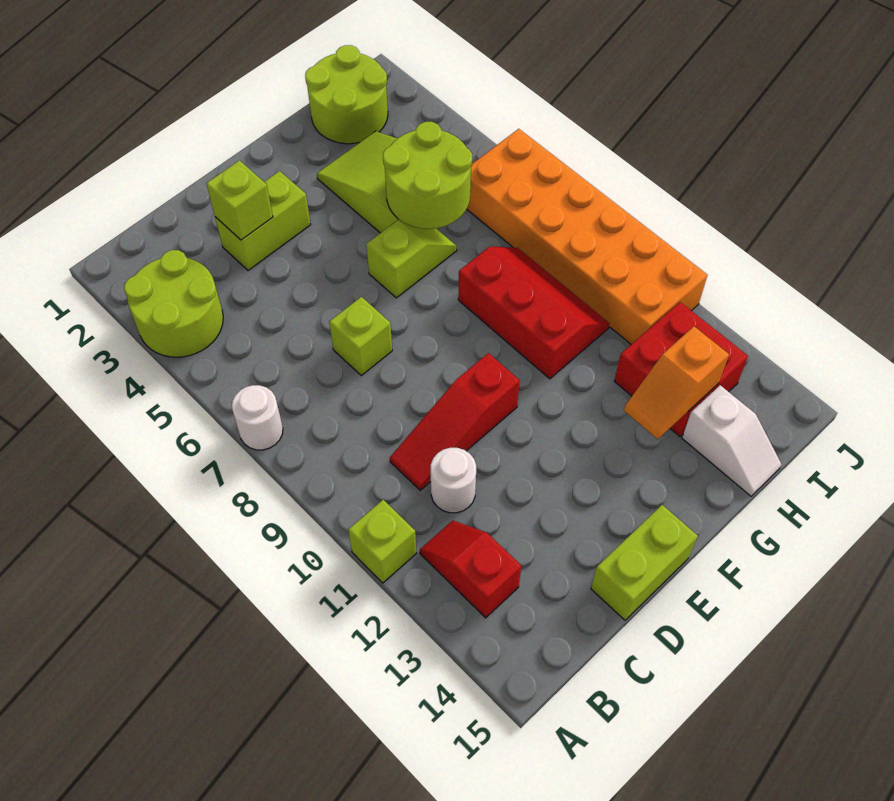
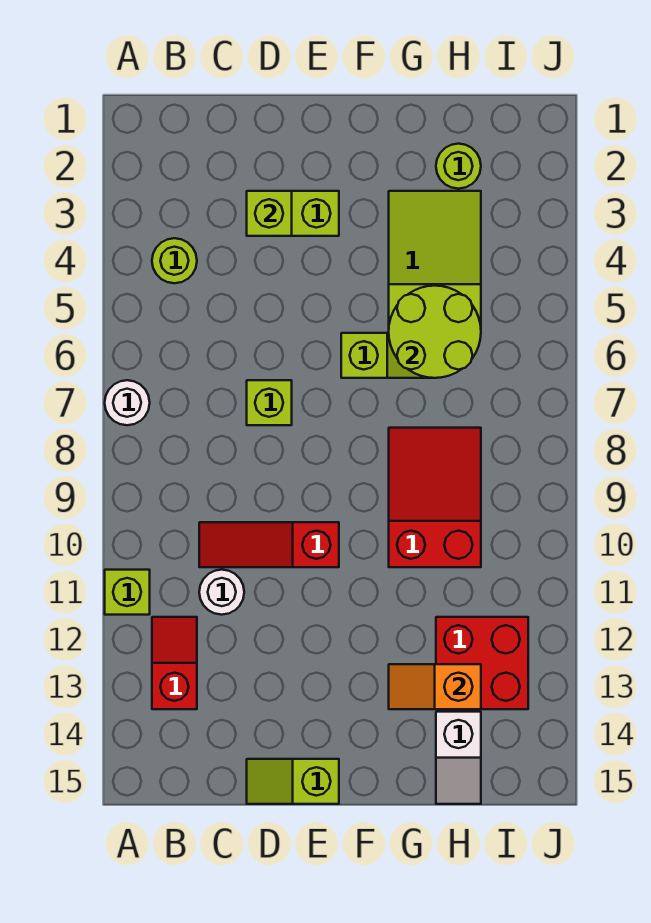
lime 2x2 round brick [124,250,223,357] -> lime 1x1 round brick [152,238,197,283]
lime 1x2 brick [591,505,698,620] -> lime 1x2 slope [247,759,339,804]
red 2x3 slope [458,246,610,379] -> red 2x3 slope turned to [389,428,481,567]
lime 2x2 round brick [305,45,388,144] -> lime 1x1 round brick [436,144,481,189]
orange 2x6 brick [467,129,708,344] -> none

